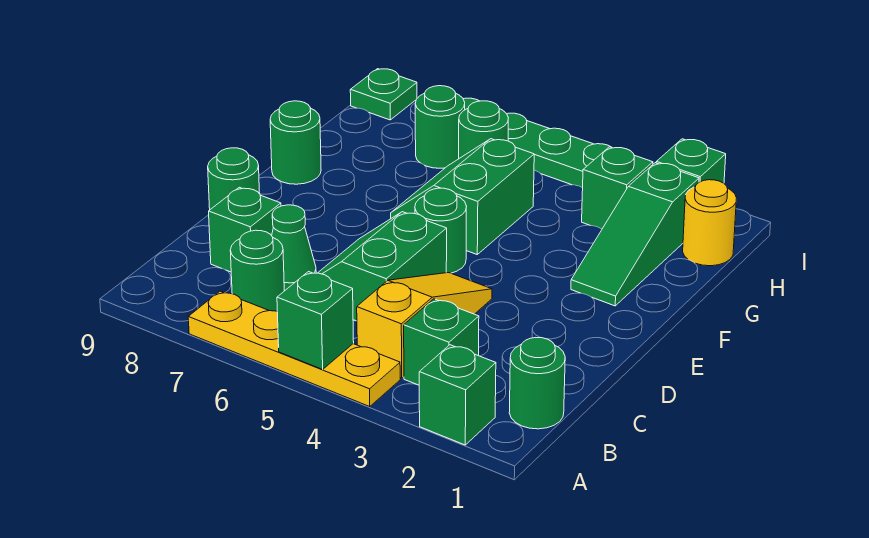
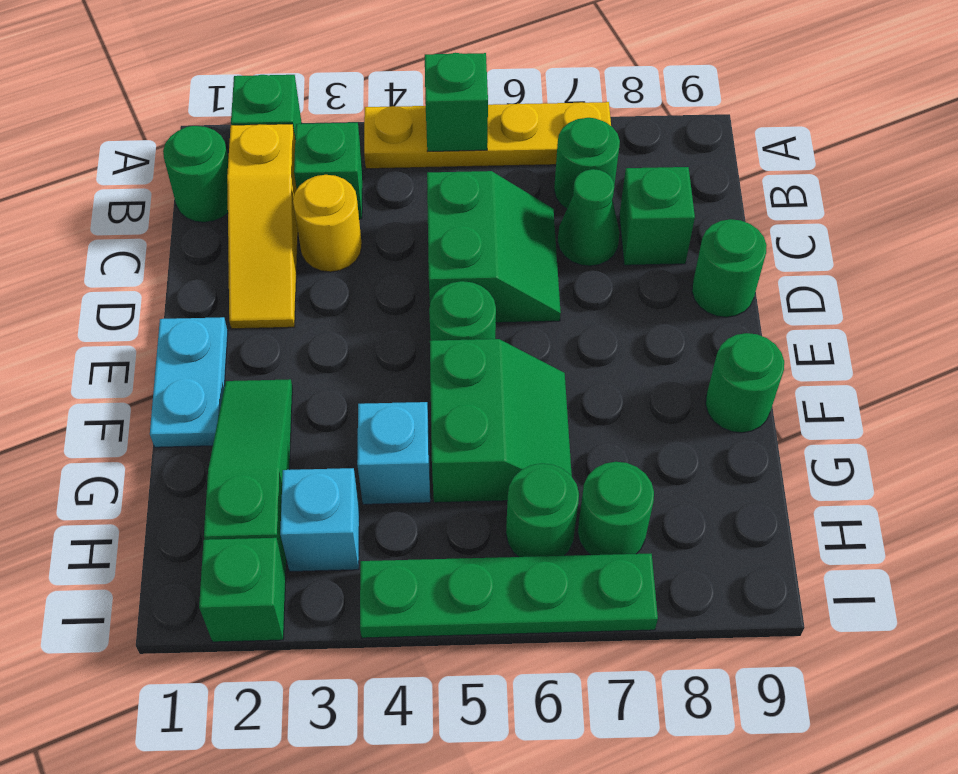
yellow 1x3 slope [357,273,492,378] -> yellow 1x3 slope moved to [227,124,298,329]
none -> cyan 1x2 plate [150,317,228,447]
none -> cyan 1x1 brick [357,402,430,504]
yellow 1x1 round brick [683,180,736,266] -> yellow 1x1 round brick moved to [293,175,362,272]
green 1x1 brick [582,147,653,229] -> cyan 1x1 brick [280,468,359,571]
green 1x1 plate [350,69,417,120] -> none

